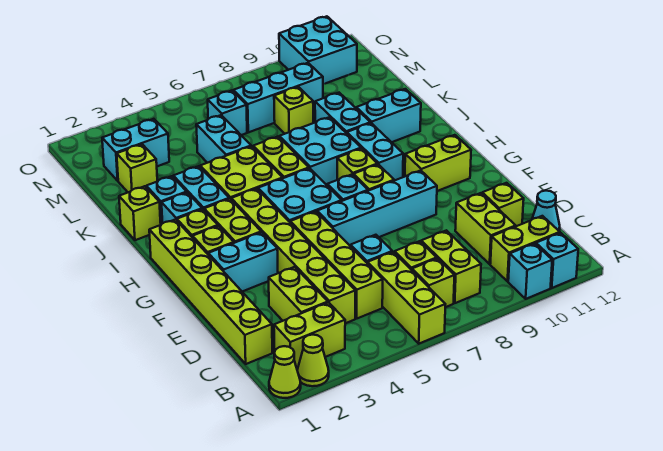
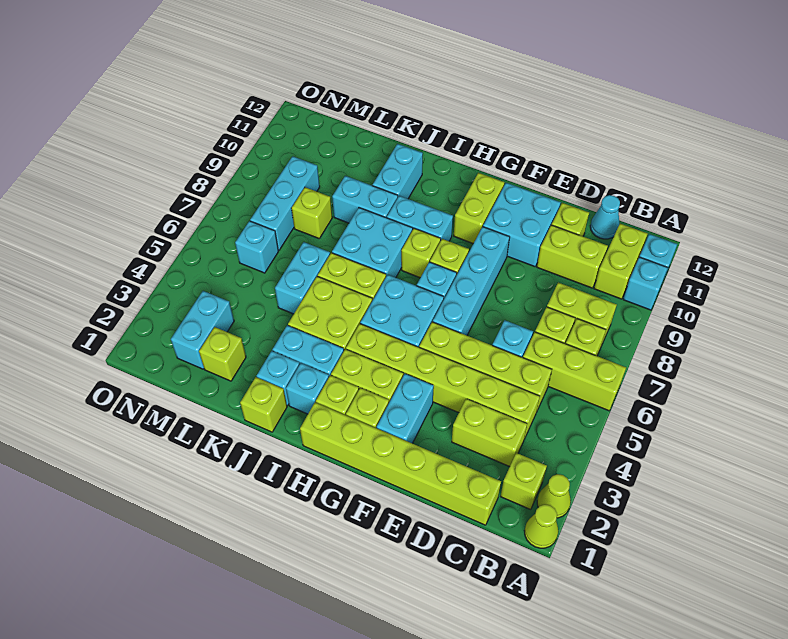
lime 1x2 brick [274,302,345,369] -> lime 1x1 brick [501,453,547,509]
cyan 1x2 brick [196,115,251,163] -> cyan 1x2 brick turned to [275,242,330,314]
cyan 2x2 brick [279,16,357,84] -> cyan 2x2 brick moved to [483,183,561,267]

